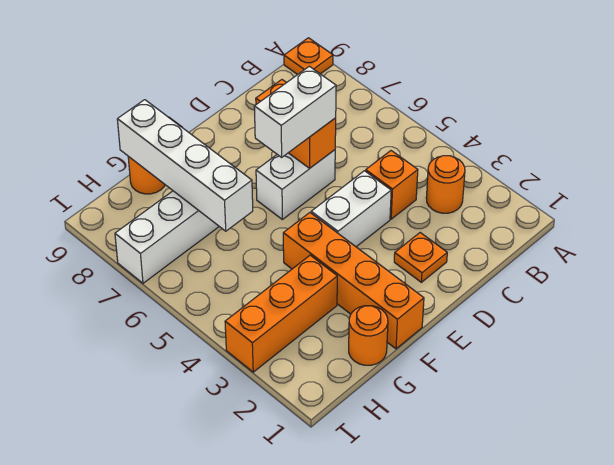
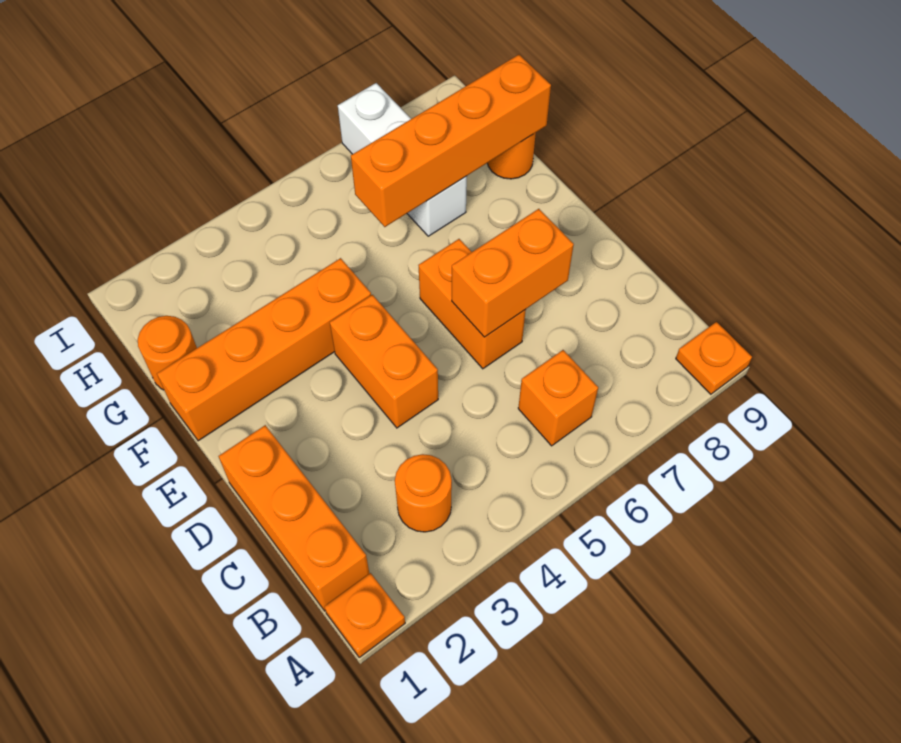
orange 1x1 brick [366,151,418,219] -> orange 1x1 brick moved to [518,350,598,446]
orange 1x1 plate [394,233,447,282] -> orange 1x1 plate moved to [324,573,405,658]
white 1x2 brick [311,171,391,247] -> orange 1x2 brick [330,295,438,428]
white 1x2 brick [256,150,335,219] -> orange 1x2 brick [418,239,526,369]
white 1x2 brick [254,66,336,157] -> none
orange 1x3 brick [225,255,337,372] -> orange 1x3 brick moved to [219,425,370,611]
white 1x4 brick [117,100,253,231] -> orange 1x4 brick [351,55,551,227]

